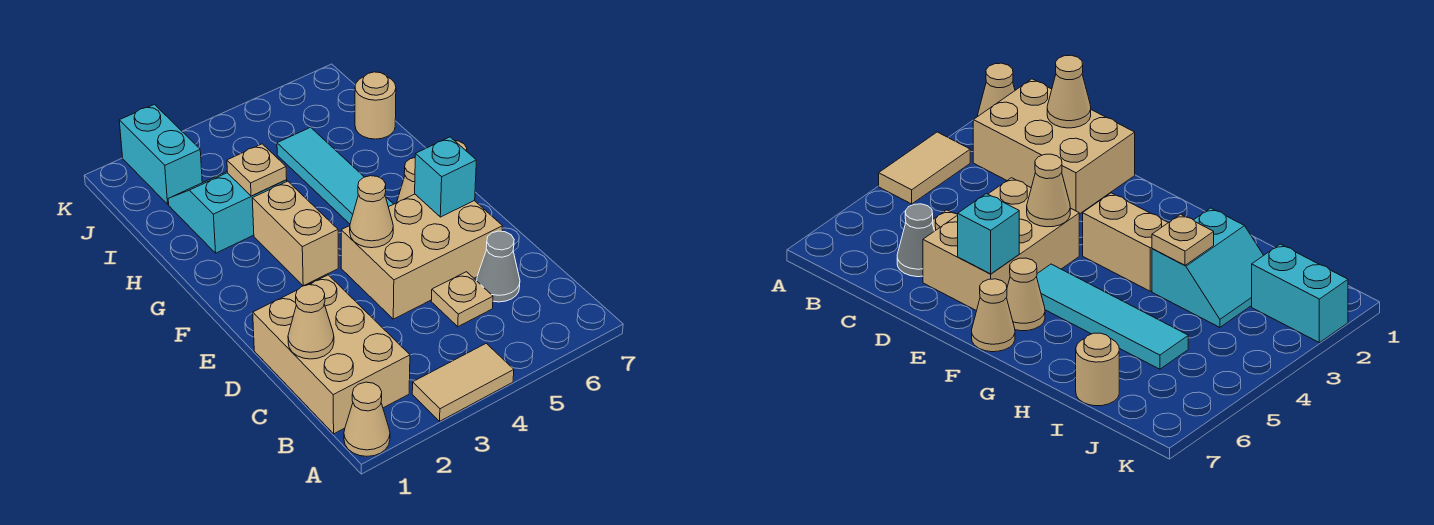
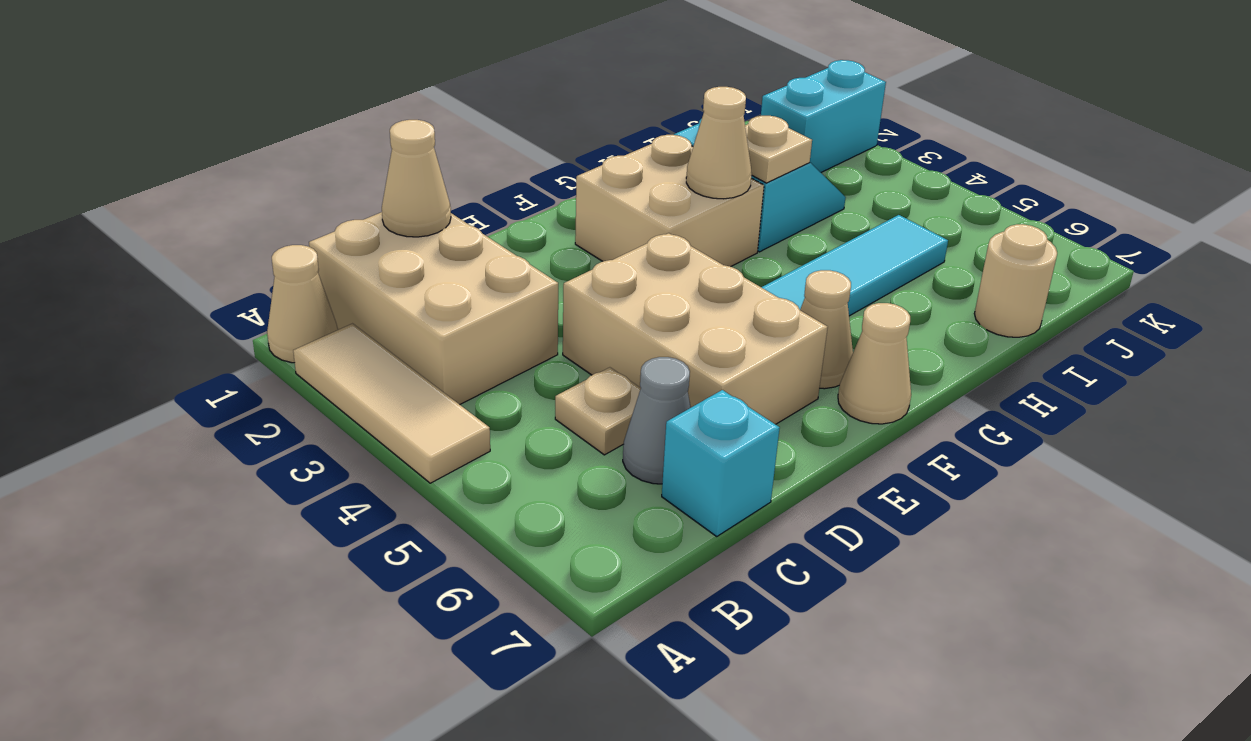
tan 1x2 tile [412,343,514,421] -> tan 1x3 tile [293,324,490,483]
tan 2x3 brick [253,275,410,434] -> tan 2x3 brick turned to [309,212,558,405]
tan 1x1 cone [350,176,393,248] -> tan 1x1 cone moved to [686,87,752,199]
cyan 1x1 brick [415,137,476,217] -> cyan 1x1 brick moved to [662,390,780,536]
tan 1x2 brick [252,181,338,286] -> tan 2x2 brick [575,135,764,267]

